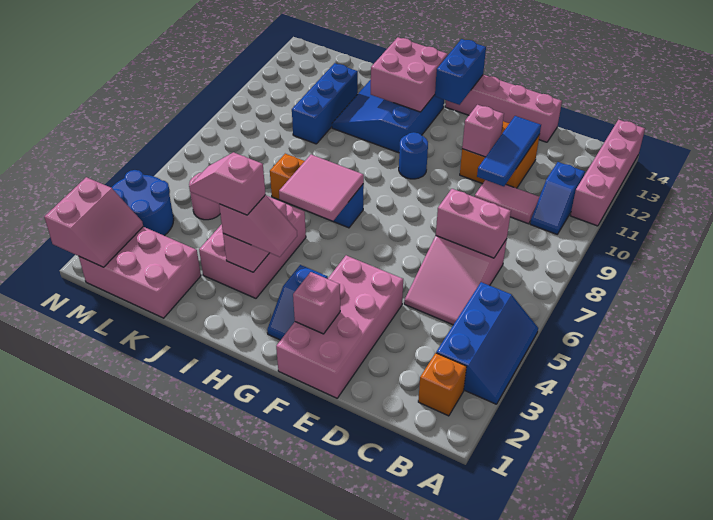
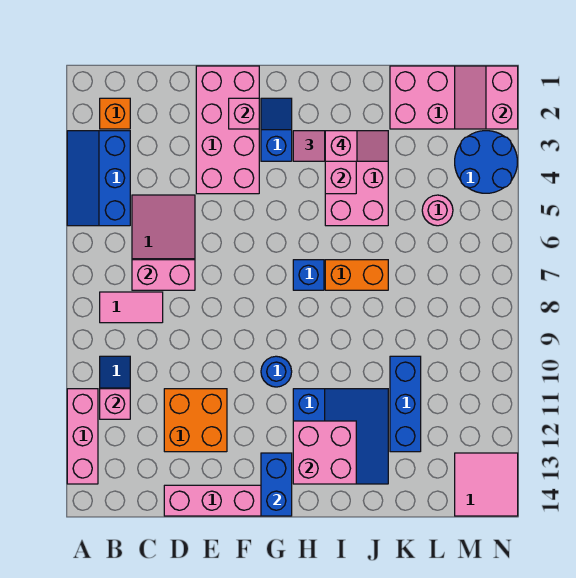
pink 1x4 brick [570,120,645,226] -> pink 1x3 brick [67,389,98,484]
pink 1x2 tile [475,180,539,224] -> pink 1x2 tile moved to [100,292,163,323]
blue 1x3 tile [477,116,541,186] -> none
pink 1x1 brick [462,105,504,157] -> pink 1x1 brick moved to [100,389,130,419]
pink 2x2 tile [279,155,364,221] -> pink 2x2 tile moved to [455,453,518,516]

